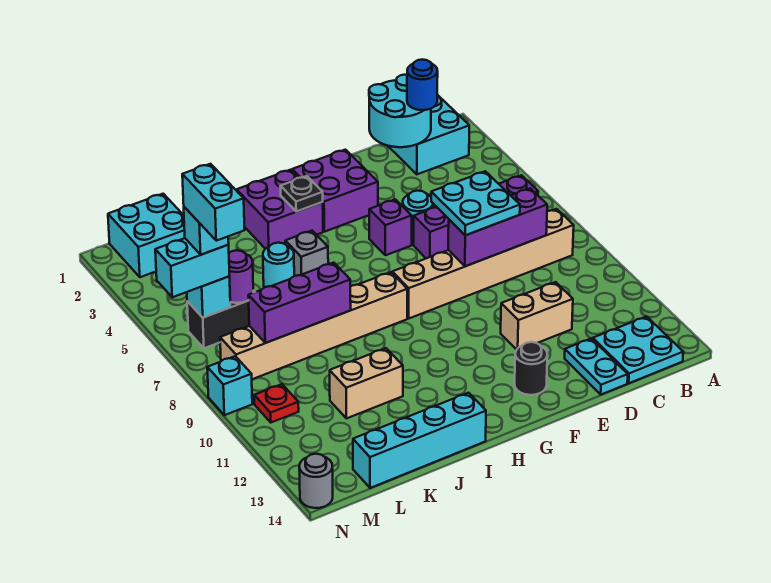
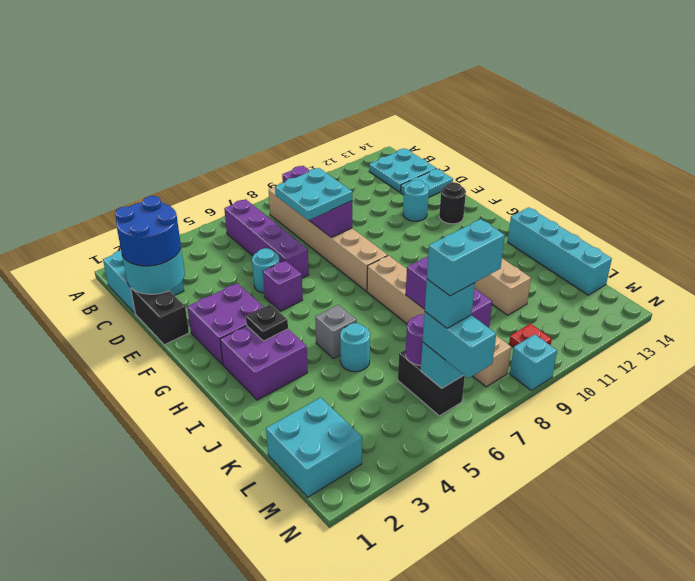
blue 1x1 round brick [407,60,438,110] -> blue 2x2 round brick [115,196,181,266]
none -> black 1x2 brick [131,288,189,345]
tan 1x2 brick [501,282,573,350] -> none
none -> cyan 1x1 round brick [403,180,429,221]
grey 1x1 round brick [299,454,333,508] -> none

